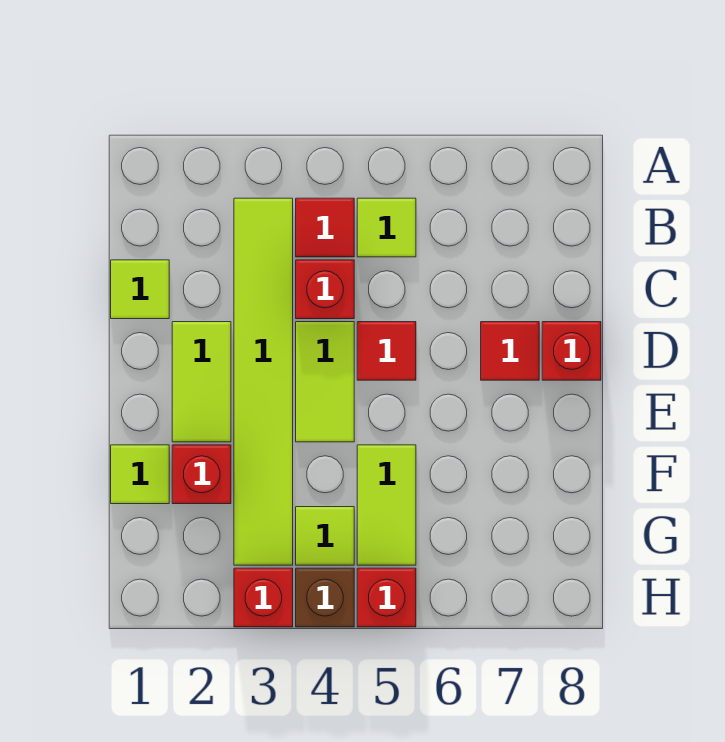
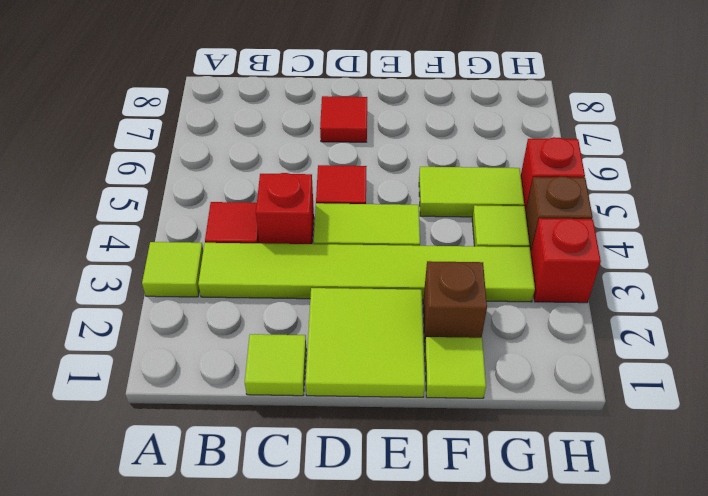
lime 1x1 tile [357,198,416,257] -> lime 1x1 tile moved to [142,242,203,297]
lime 1x2 tile [172,322,231,442] -> lime 2x2 tile [306,288,425,397]
red 1x1 brick [542,322,601,380] -> none
red 1x1 brick [172,445,231,504] -> brown 1x1 brick [423,261,487,342]

